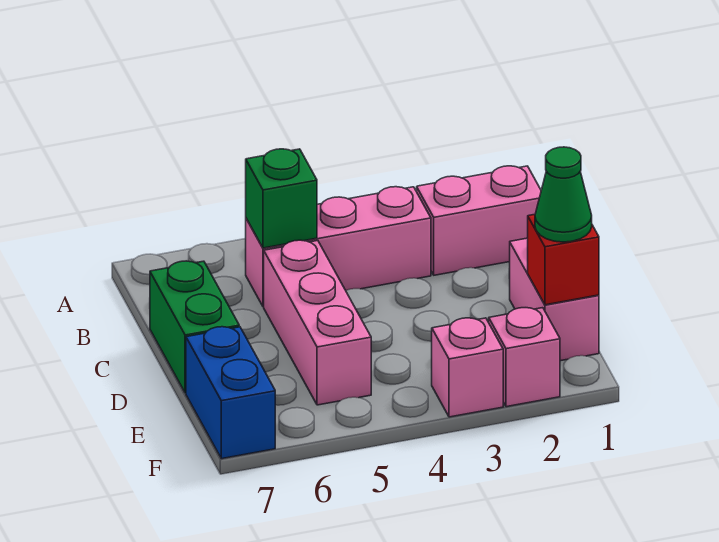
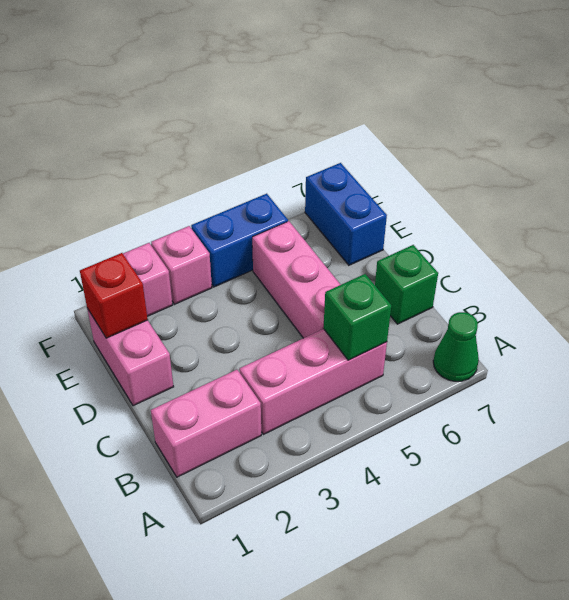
green 1x2 brick [150,261,239,393] -> green 1x1 brick [375,245,438,324]
green 1x1 cone [535,147,592,242] -> green 1x1 cone moved to [433,312,479,381]
none -> blue 1x2 brick [191,194,288,287]

